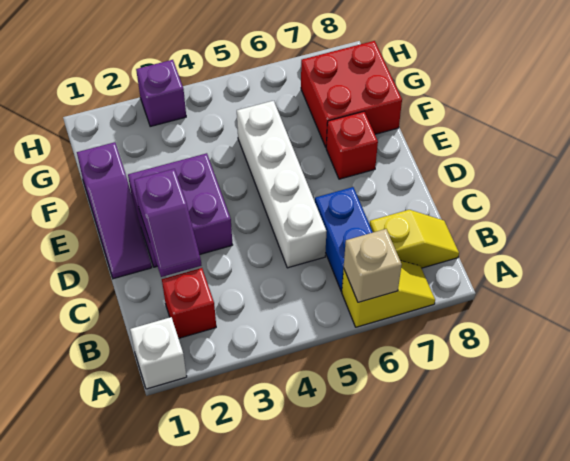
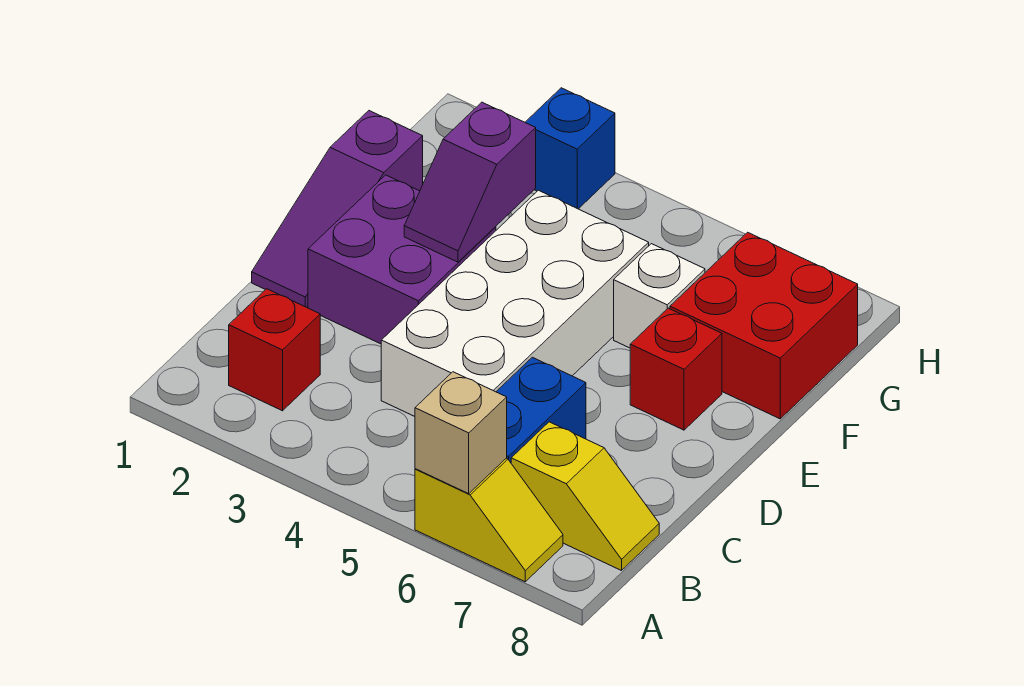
white 1x1 brick [130,317,187,389] -> white 1x1 brick moved to [614,244,705,348]
purple 1x2 slope [134,169,201,277] -> purple 1x2 slope moved to [404,102,536,262]
white 1x4 brick [237,101,327,268] -> white 2x4 brick [381,190,649,416]
purple 1x1 brick [136,60,186,127] -> blue 1x1 brick [525,88,615,209]

